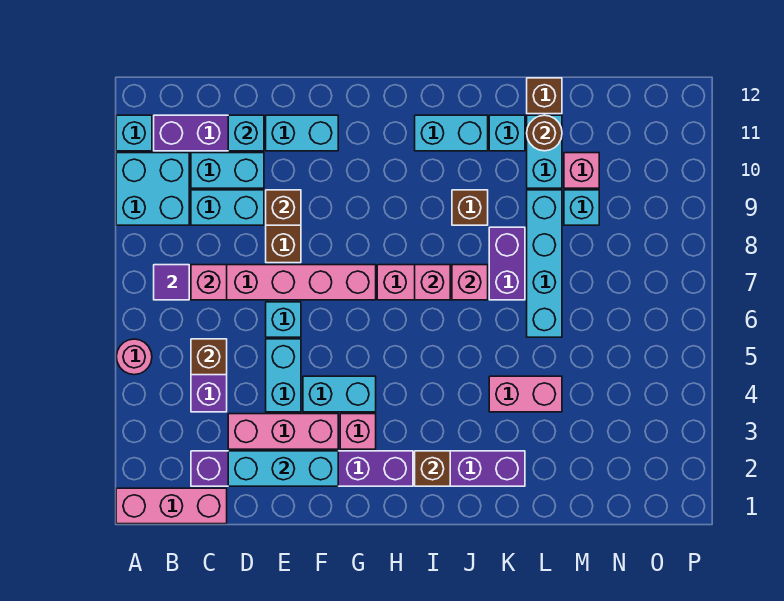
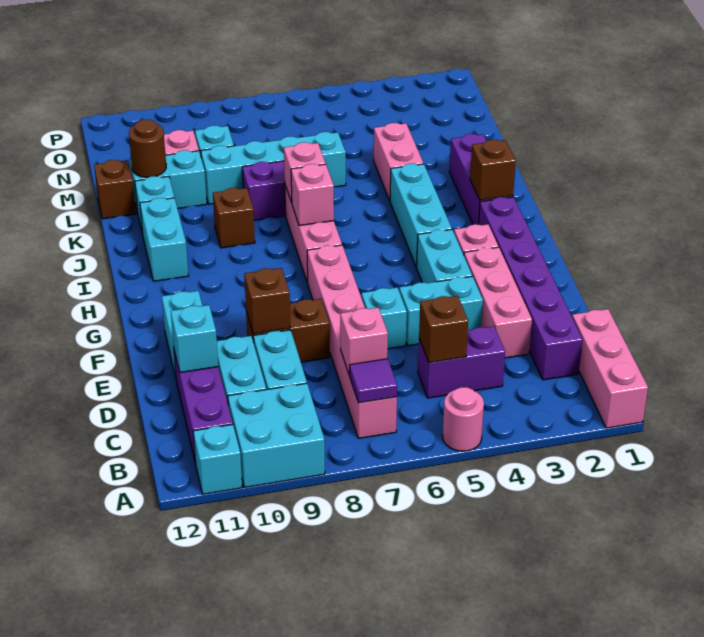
cyan 1x3 brick [228,451,338,486] -> cyan 1x3 brick moved to [390,164,452,267]

